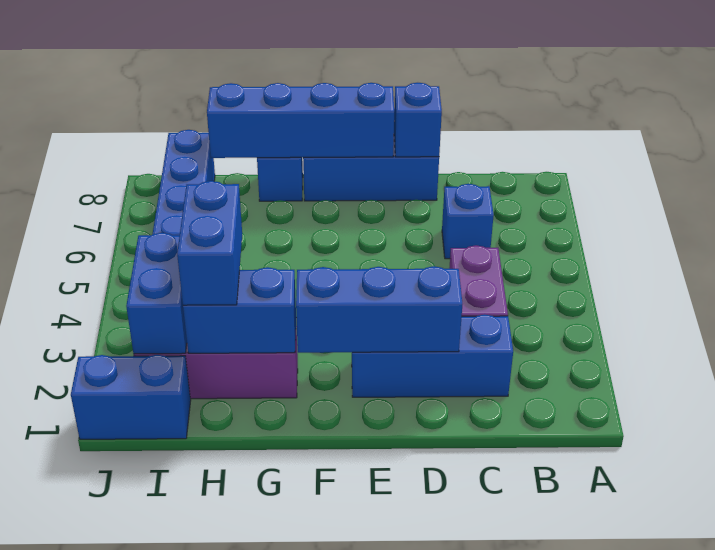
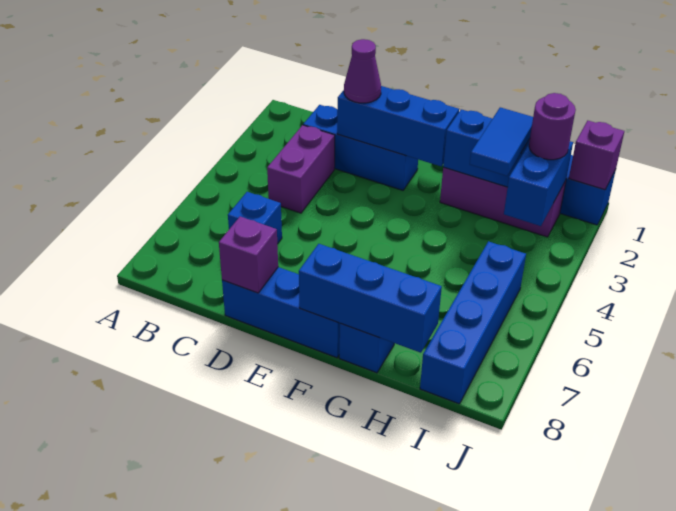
none -> purple 1x1 cone [344,39,381,103]
blue 1x1 brick [394,83,442,157] -> purple 1x1 brick [219,217,278,293]
blue 1x4 brick [207,83,394,158] -> blue 1x3 brick [299,244,442,353]
blue 1x2 brick [177,181,242,305] -> blue 1x2 tile [470,107,533,176]
none -> purple 1x1 round brick [529,93,576,160]
none -> purple 1x1 brick [569,121,624,190]

